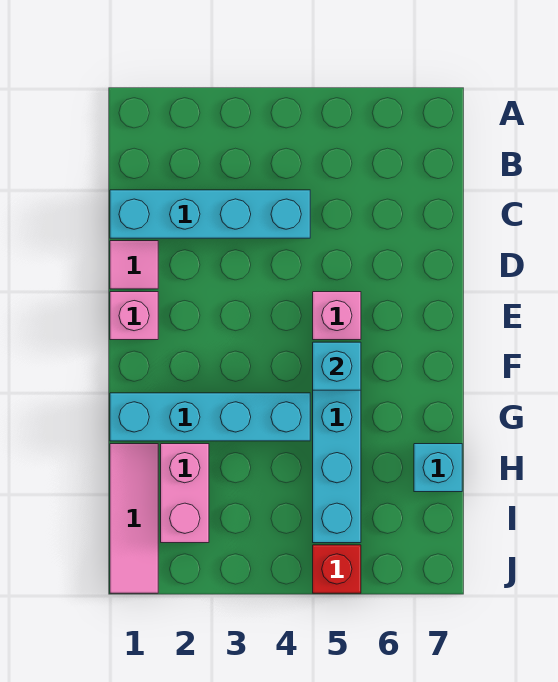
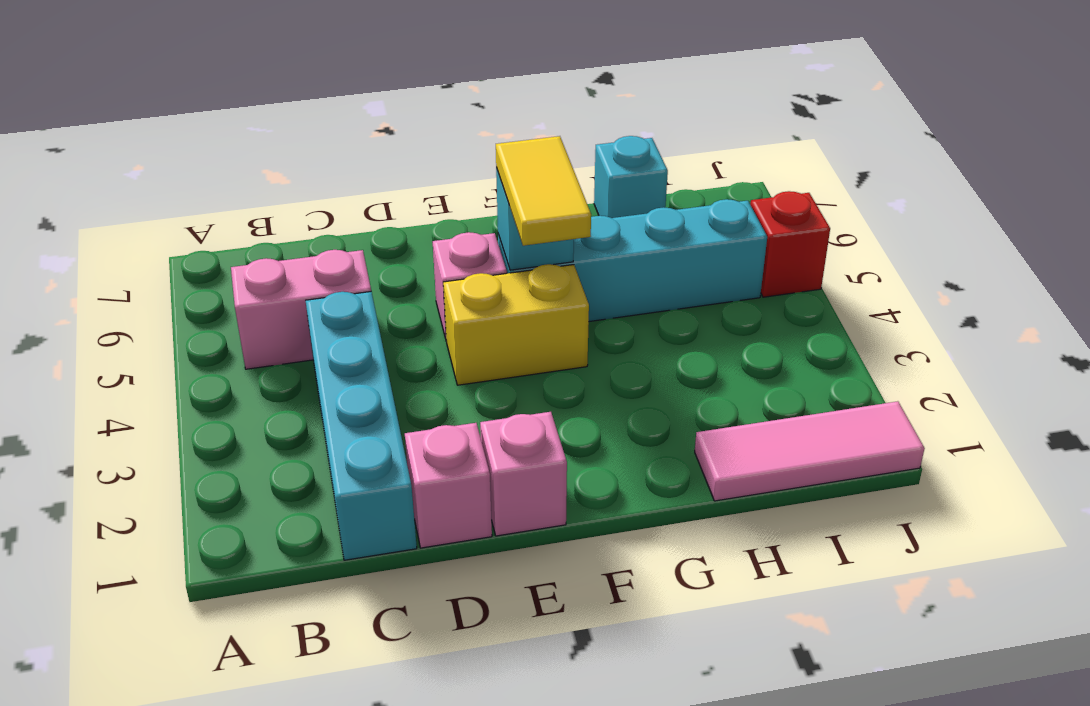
pink 1x1 tile [110,241,158,289] -> pink 1x1 brick [405,423,492,548]
none -> yellow 1x2 brick [443,264,589,385]
none -> yellow 1x2 tile [496,136,591,246]
cyan 1x4 brick [110,393,310,441] -> none
pink 1x2 brick [161,444,209,543] -> pink 1x2 brick moved to [231,250,371,369]

